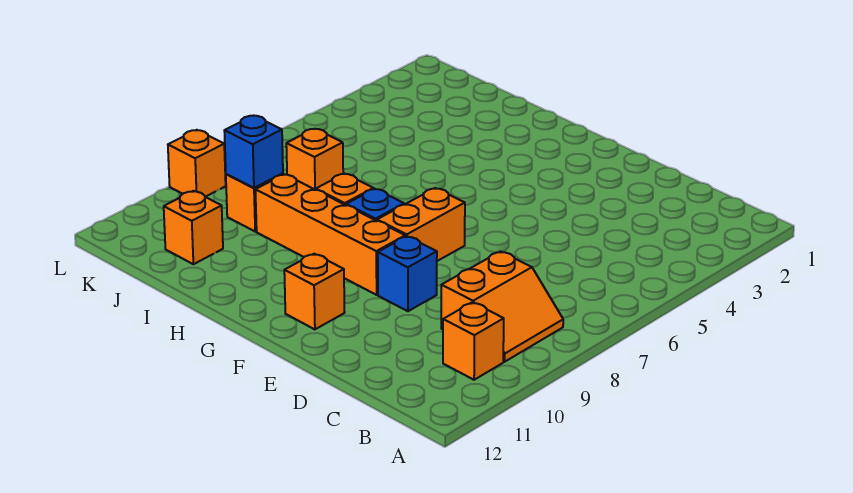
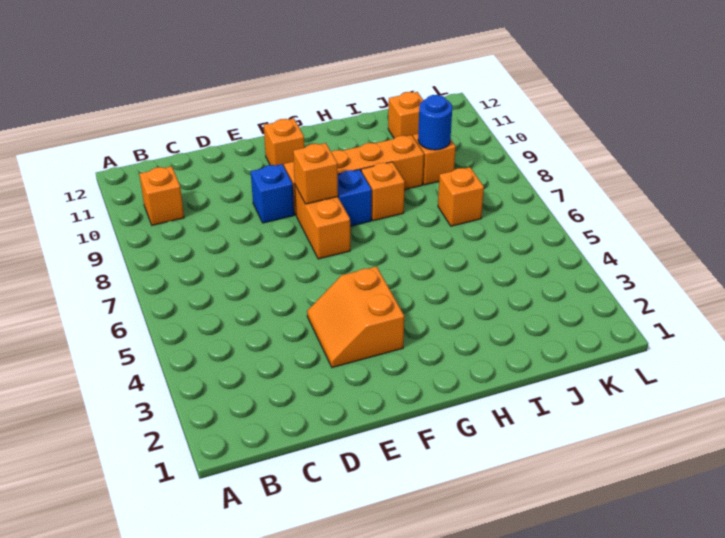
orange 2x2 slope [441,251,563,362] -> orange 2x2 slope moved to [307,267,404,368]
blue 1x1 brick [224,116,283,188] -> blue 1x1 round brick [418,95,452,150]
orange 1x1 brick [168,130,226,197] -> orange 1x1 brick moved to [293,143,338,204]

